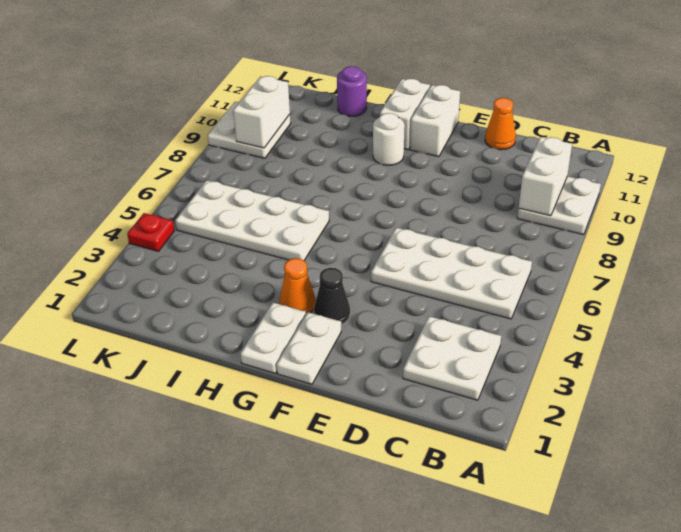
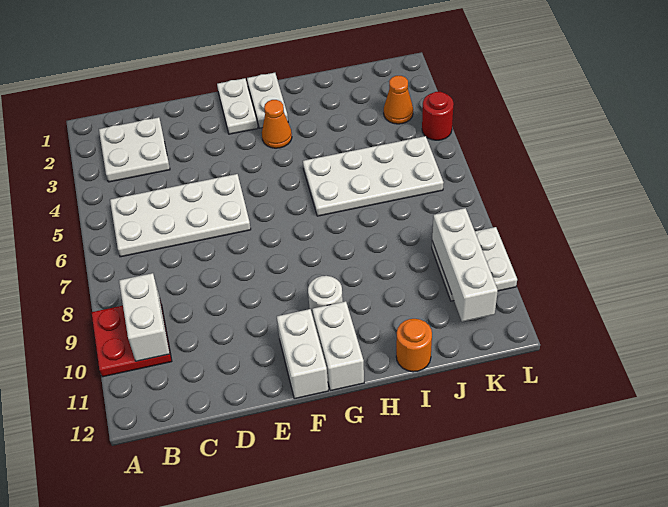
white 2x2 plate [517,176,601,235] -> red 2x2 plate [92,301,172,377]
orange 1x1 cone [485,98,516,150] -> orange 1x1 cone moved to [384,76,413,124]
black 1x1 cone [314,268,350,325] -> none
purple 1x1 round brick [337,66,367,116] -> orange 1x1 round brick [396,319,432,372]
white 1x2 brick [233,76,290,148] -> white 1x3 brick [432,208,498,322]
red 1x1 plate [127,213,174,251] -> red 1x1 round brick [422,92,454,140]

